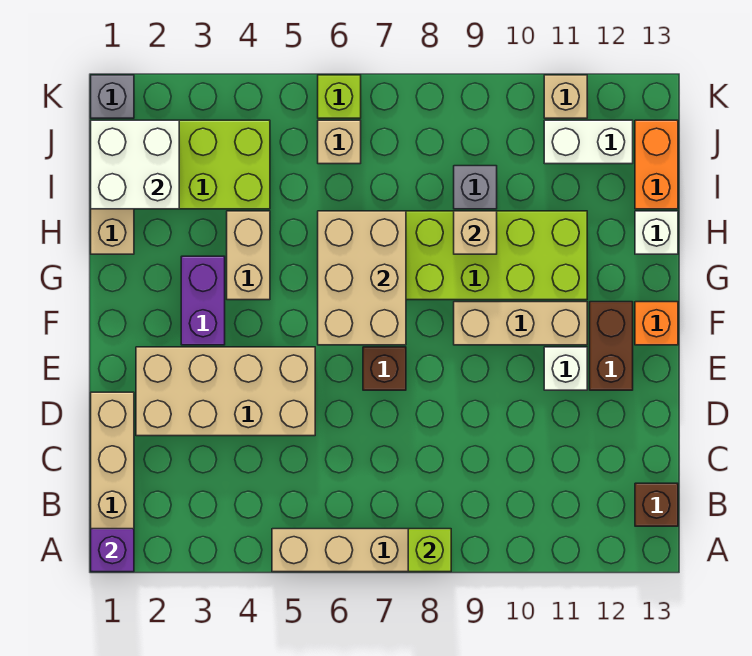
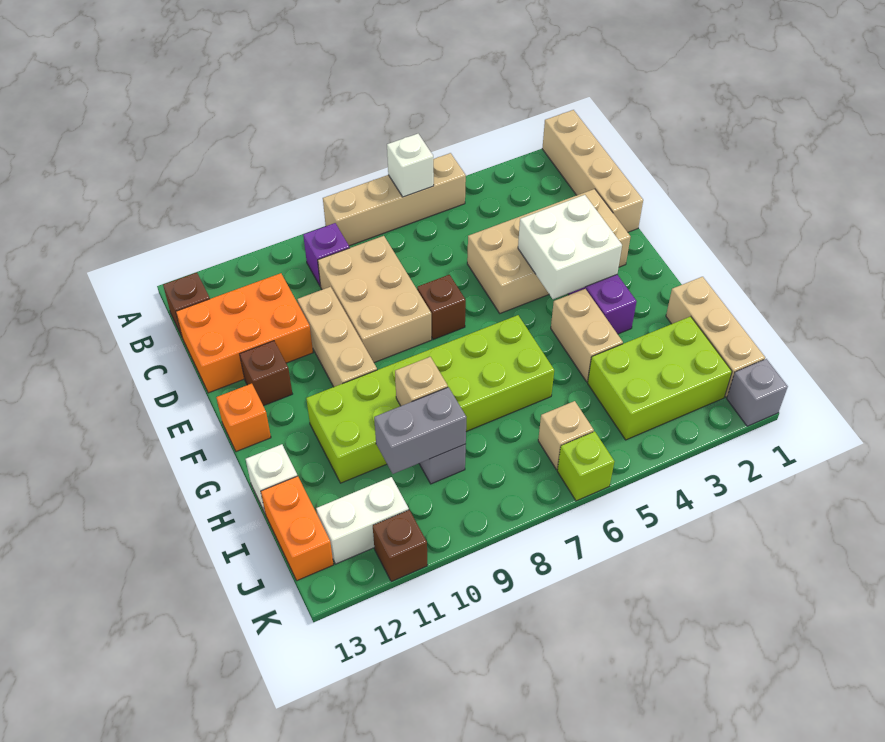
purple 1x1 brick [91,529,134,572] -> purple 1x1 brick moved to [303,223,350,286]
lime 1x1 brick [408,529,451,572] -> none
none -> orange 2x3 brick [176,273,313,393]
white 1x1 brick [544,347,587,390] -> white 1x1 brick moved to [387,134,434,197]
brown 1x2 brick [590,302,633,390] -> brown 1x1 brick [240,341,292,406]
tan 2x3 brick [318,211,406,345] -> tan 2x3 brick moved to [318,236,432,363]
tan 1x3 brick [454,302,587,345] -> tan 1x3 brick turned to [297,287,377,387]
white 2x2 brick [91,120,179,209] -> white 2x2 brick moved to [518,195,622,299]
none -> grey 1x2 brick [374,387,466,474]
tan 1x1 brick [544,75,587,118] -> brown 1x1 brick [373,510,427,582]

